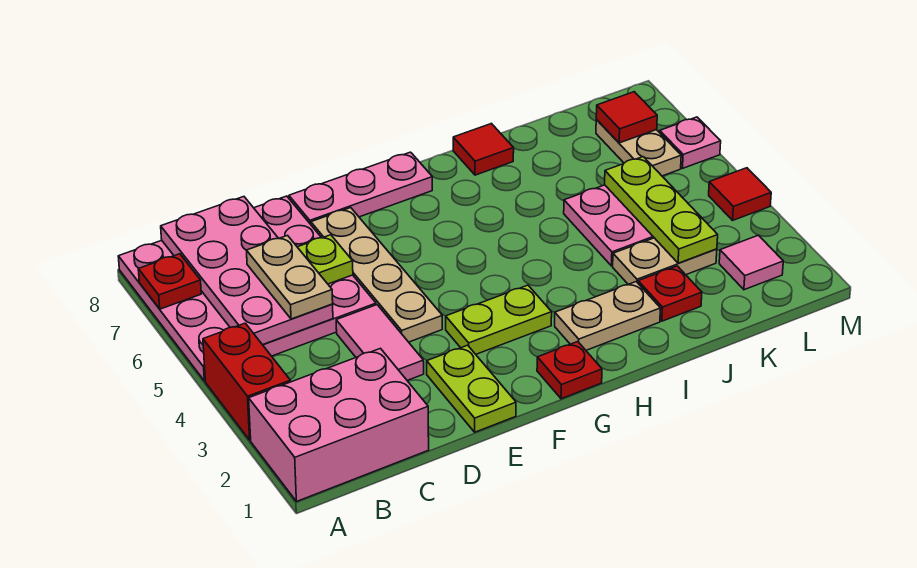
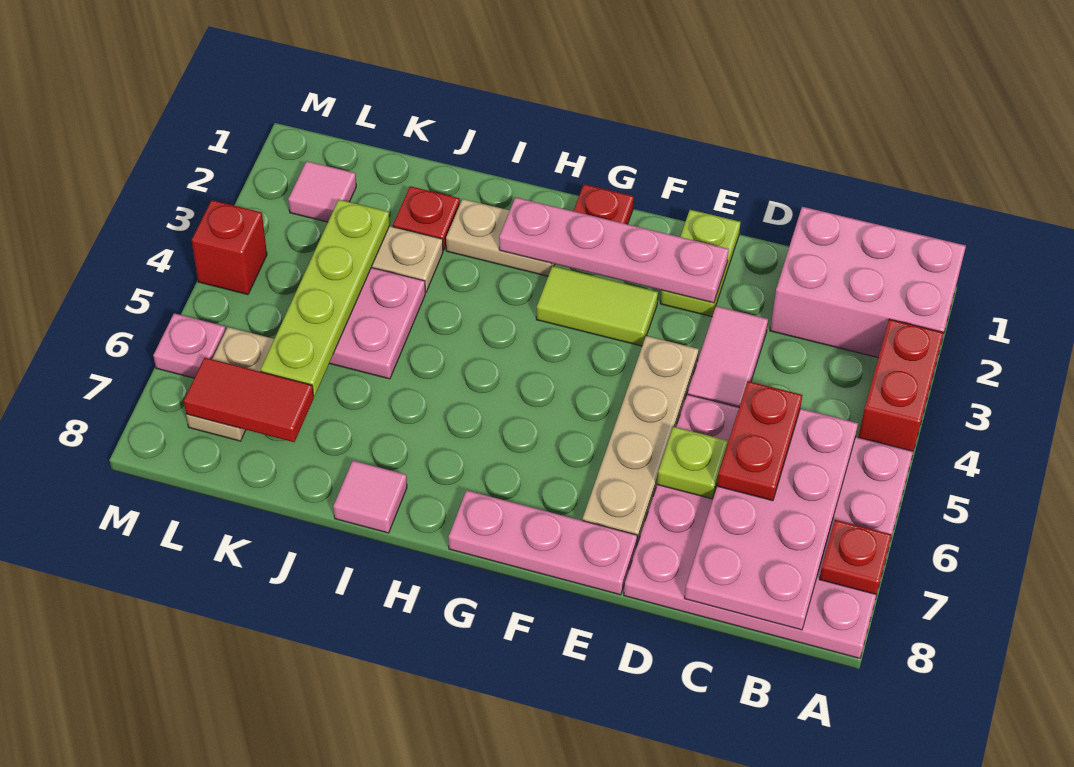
tan 1x2 plate [246,236,333,319] -> red 1x2 plate [717,381,803,501]
none -> pink 1x4 plate [499,197,729,303]
lime 1x2 plate [446,285,552,354] -> lime 1x2 tile [536,266,658,346]
red 1x1 tile [453,124,514,175] -> pink 1x1 tile [333,461,407,533]
lime 1x3 plate [605,157,718,263] -> lime 1x4 plate [261,200,390,396]
red 1x1 tile [596,92,657,143] -> red 1x2 tile [184,357,314,442]
red 1x1 tile [709,168,771,220] -> red 1x1 brick [192,200,267,295]

